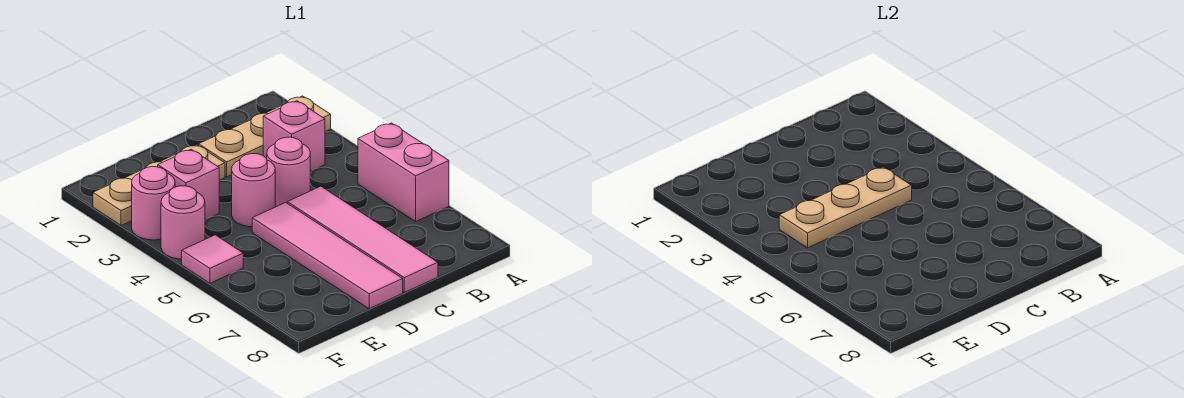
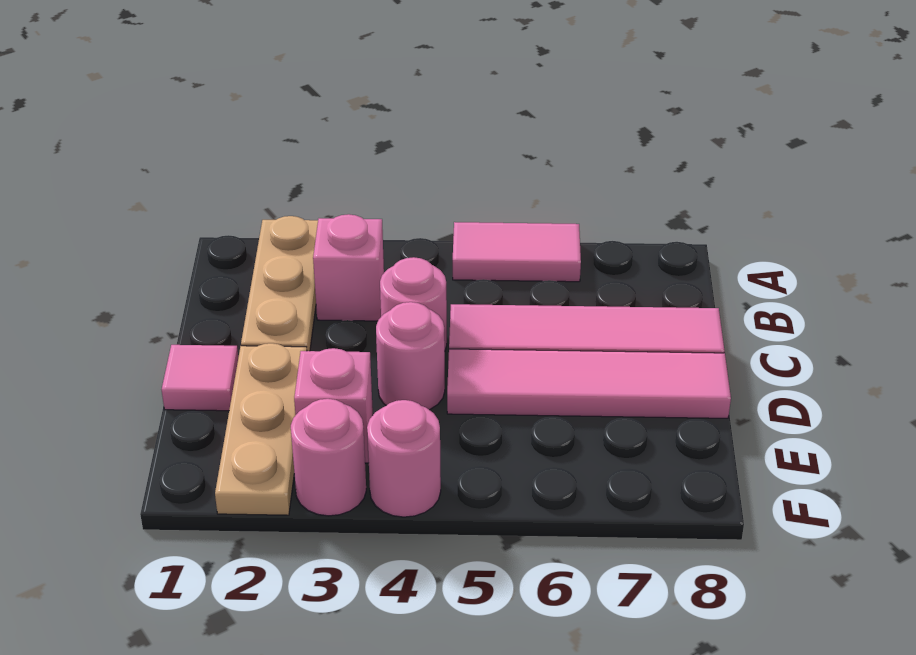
pink 1x2 brick [358,123,449,221] -> pink 1x2 tile [453,222,581,282]
tan 1x3 plate [779,167,912,248] -> none
pink 1x1 tile [182,235,243,283] -> pink 1x1 tile moved to [162,345,238,411]

